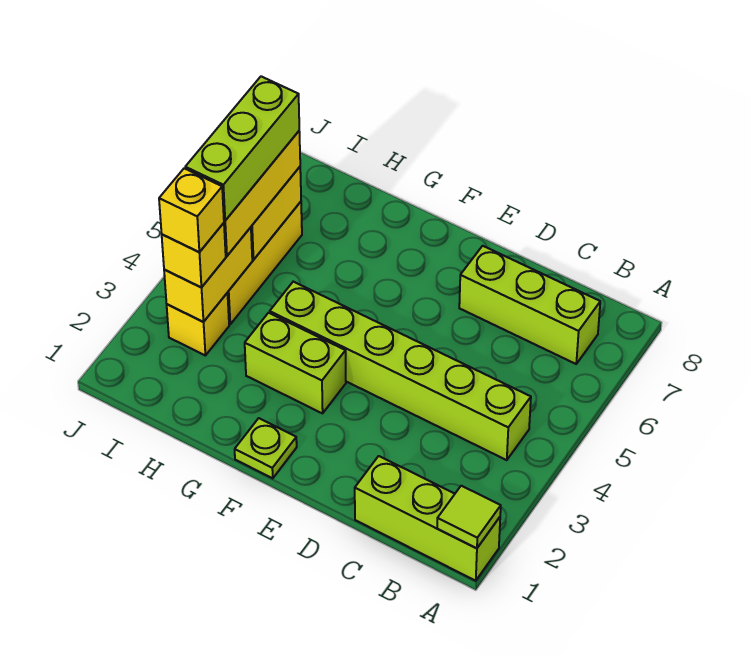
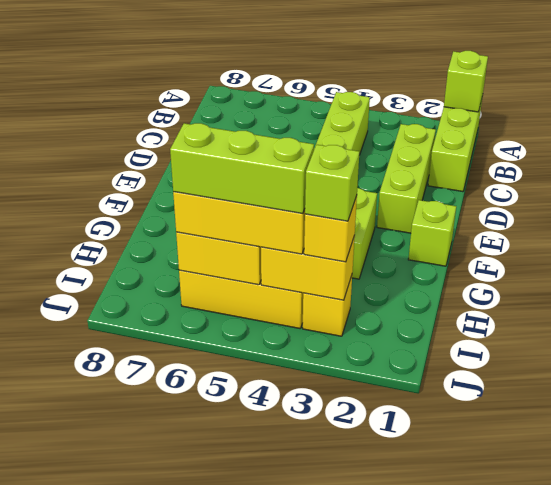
lime 1x1 tile [437,486,501,548] -> lime 1x1 brick [444,51,488,112]
lime 1x3 brick [459,246,600,364] -> lime 1x3 brick moved to [377,124,436,233]
lime 1x1 plate [235,418,297,478] -> lime 1x1 brick [408,200,456,266]
yellow 1x1 brick [159,168,224,252] -> lime 1x1 brick [305,145,359,221]

